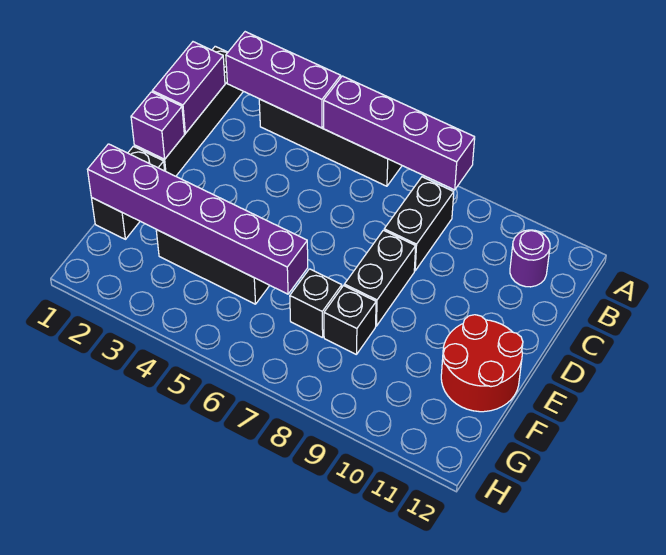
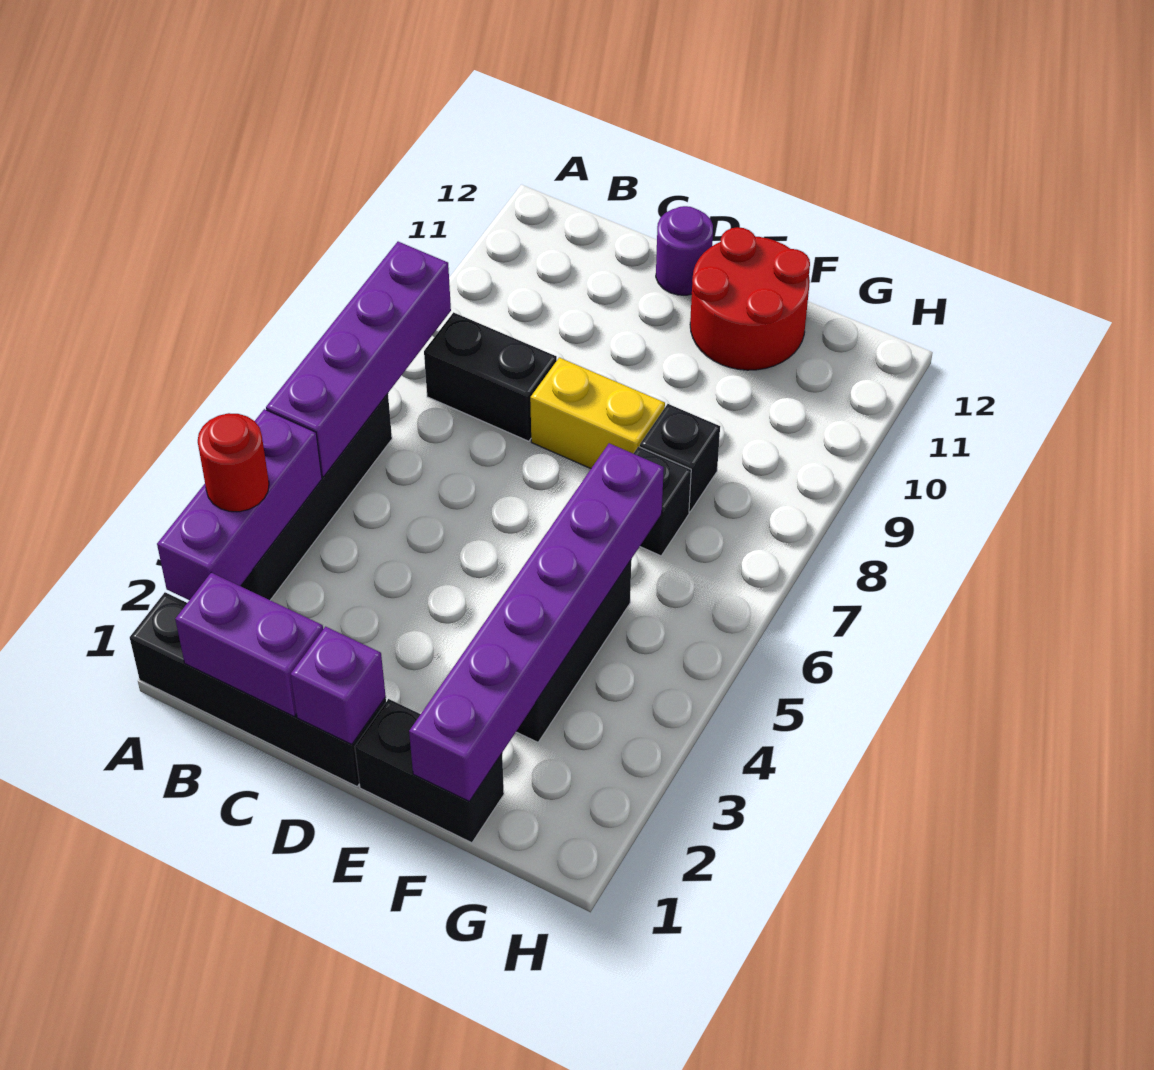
none -> red 1x1 round brick [198,413,269,512]
purple 1x1 round brick [510,230,550,287] -> purple 1x1 round brick moved to [656,206,713,295]
black 1x2 brick [344,230,416,326] -> yellow 1x2 brick [530,358,665,468]

